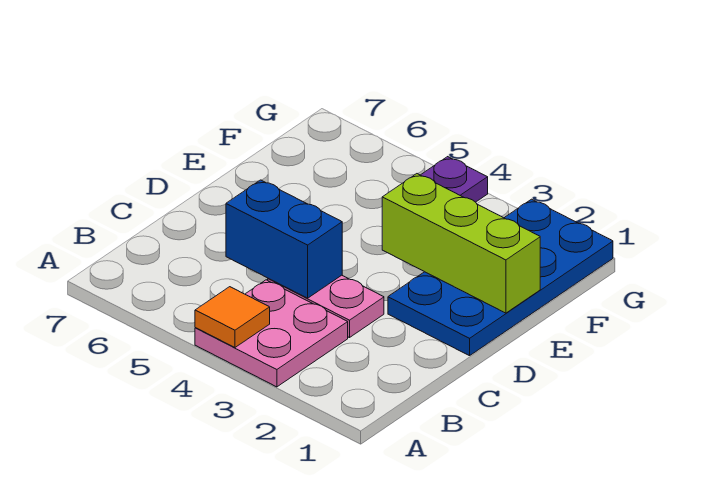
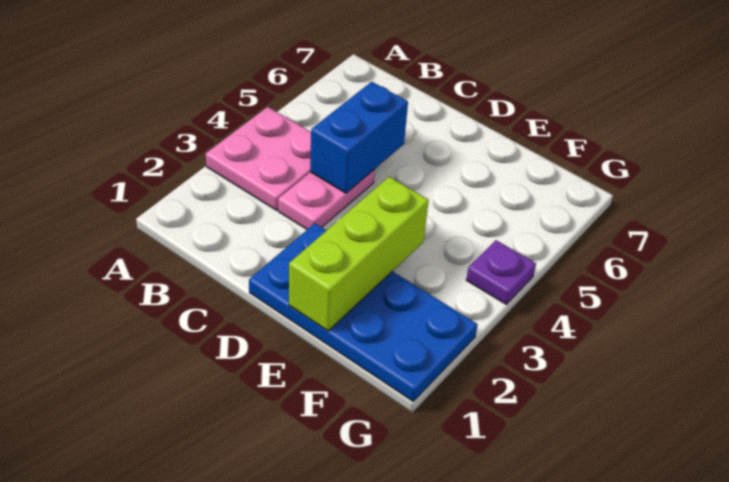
orange 1x1 tile [195,287,270,347] -> none

